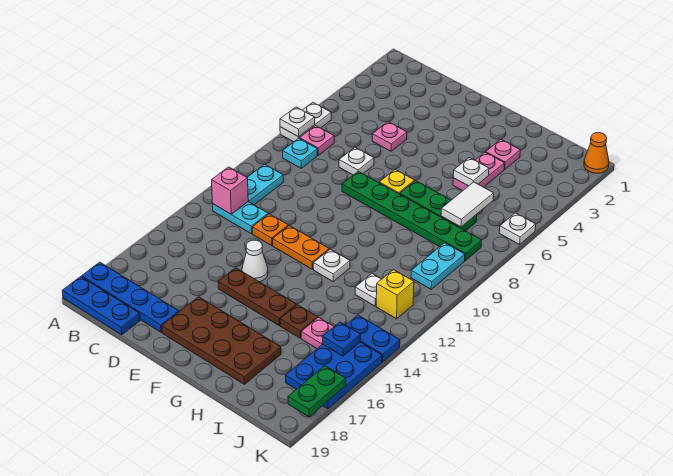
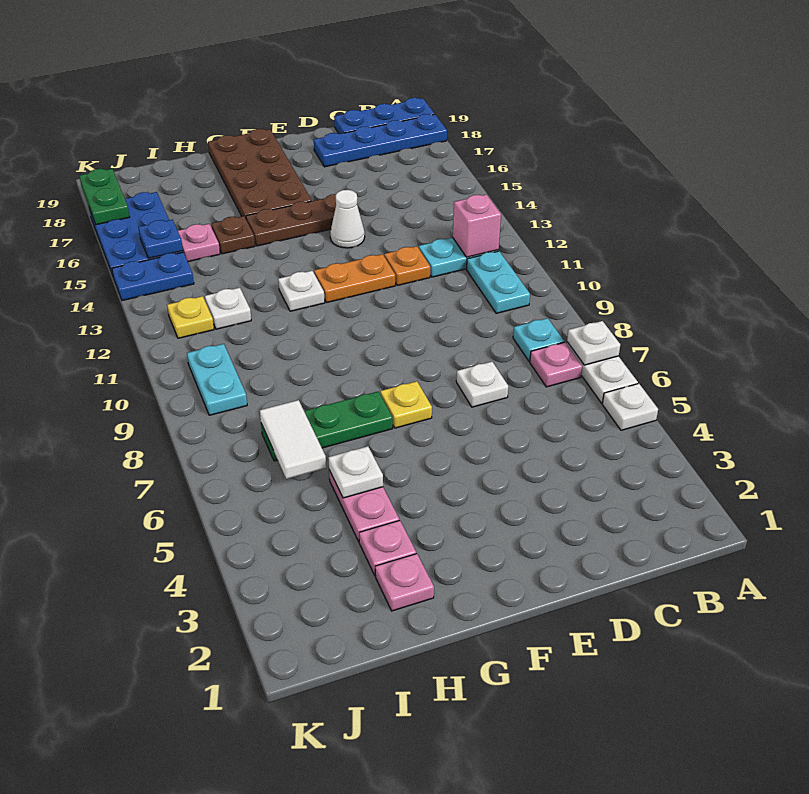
pink 1x1 plate [372,122,407,151] -> pink 1x1 plate moved to [375,554,434,611]
green 1x6 plate [342,171,481,261] -> none
brown 2x4 plate [162,297,281,384] -> brown 2x4 plate turned to [208,129,312,218]
yellow 1x1 brick [376,270,414,319] -> yellow 1x1 plate [167,296,214,338]
orange 1x1 cone [584,133,609,173] -> none
white 1x1 plate [499,213,536,244] -> white 1x1 plate moved to [602,384,658,430]

